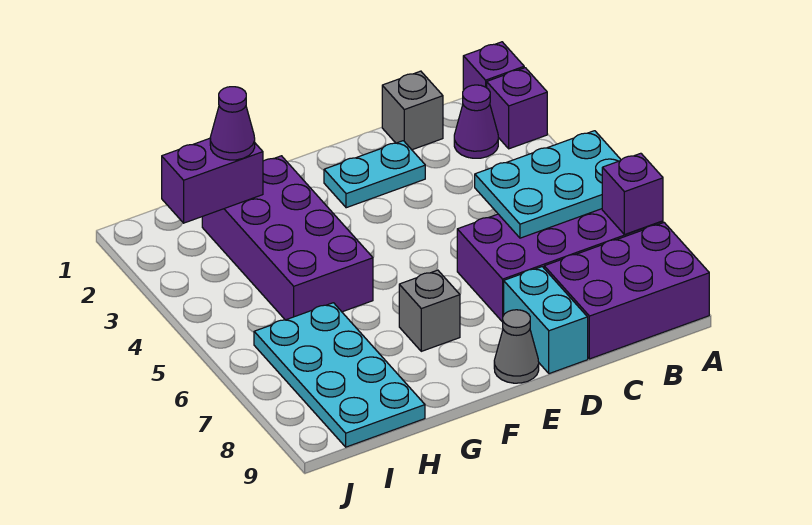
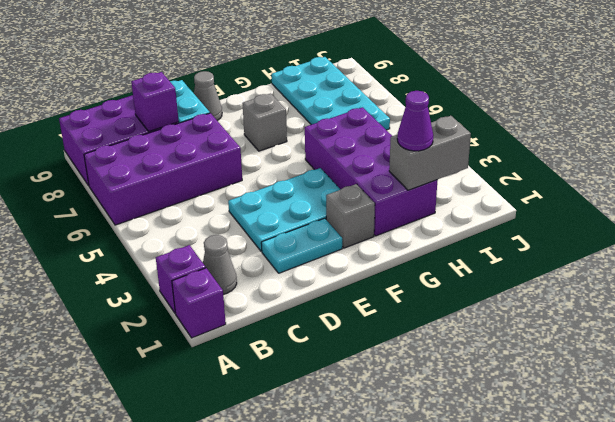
cyan 2x3 plate [475,131,621,238] -> cyan 2x3 plate moved to [228,168,341,252]
purple 1x1 brick [602,153,663,235] -> purple 1x1 brick moved to [131,72,179,131]
purple 1x1 cone [454,85,498,158] -> grey 1x1 cone [203,235,237,294]
grey 1x1 brick [382,71,443,150] -> grey 1x1 brick moved to [326,184,375,248]
purple 1x2 brick [162,138,263,223] -> grey 1x2 brick [389,116,471,190]

